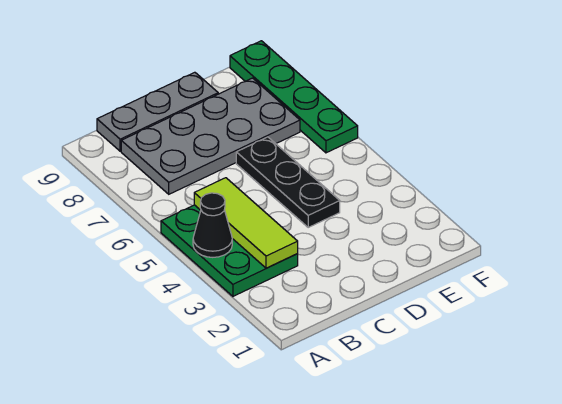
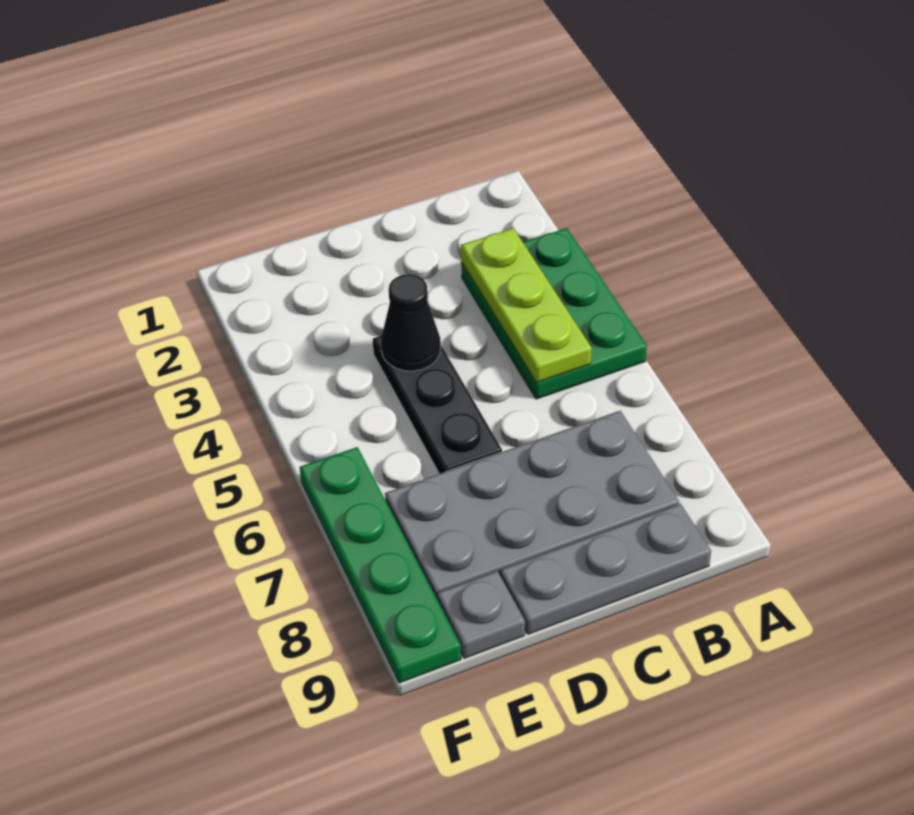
black 1x1 cone [193,193,232,257] -> black 1x1 cone moved to [381,274,441,371]
lime 1x3 tile [194,178,298,268] -> lime 1x3 plate [461,228,592,383]
none -> grey 1x1 plate [437,571,525,659]

